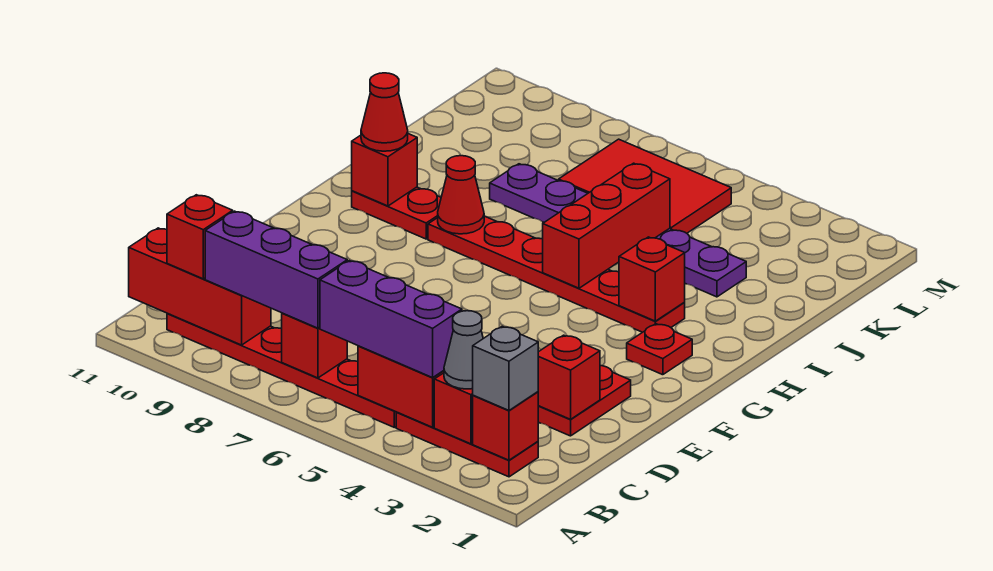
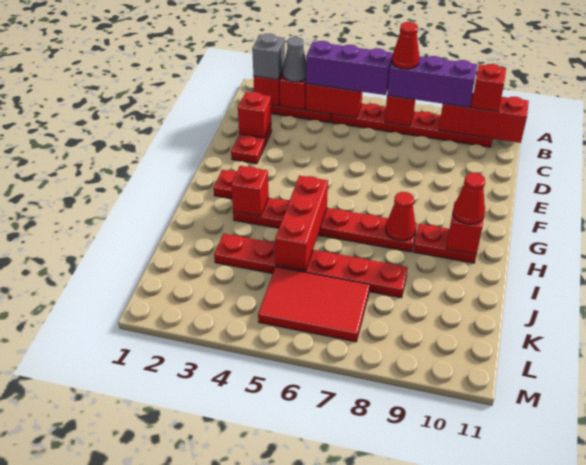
none -> red 1x1 cone [392,22,419,69]
purple 1x6 plate [490,164,746,297] -> red 1x6 plate [214,234,408,298]

